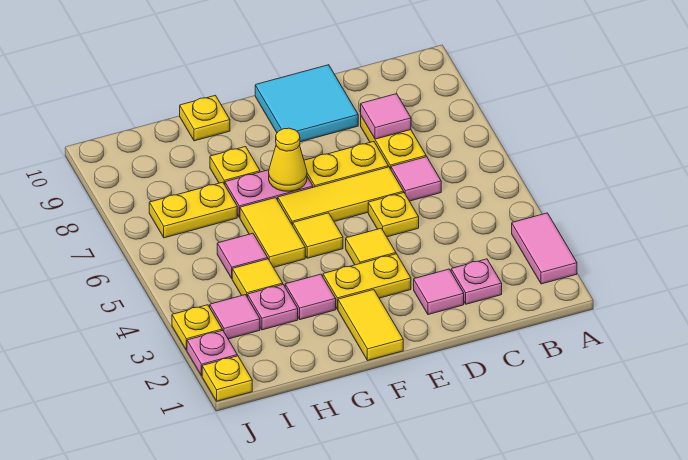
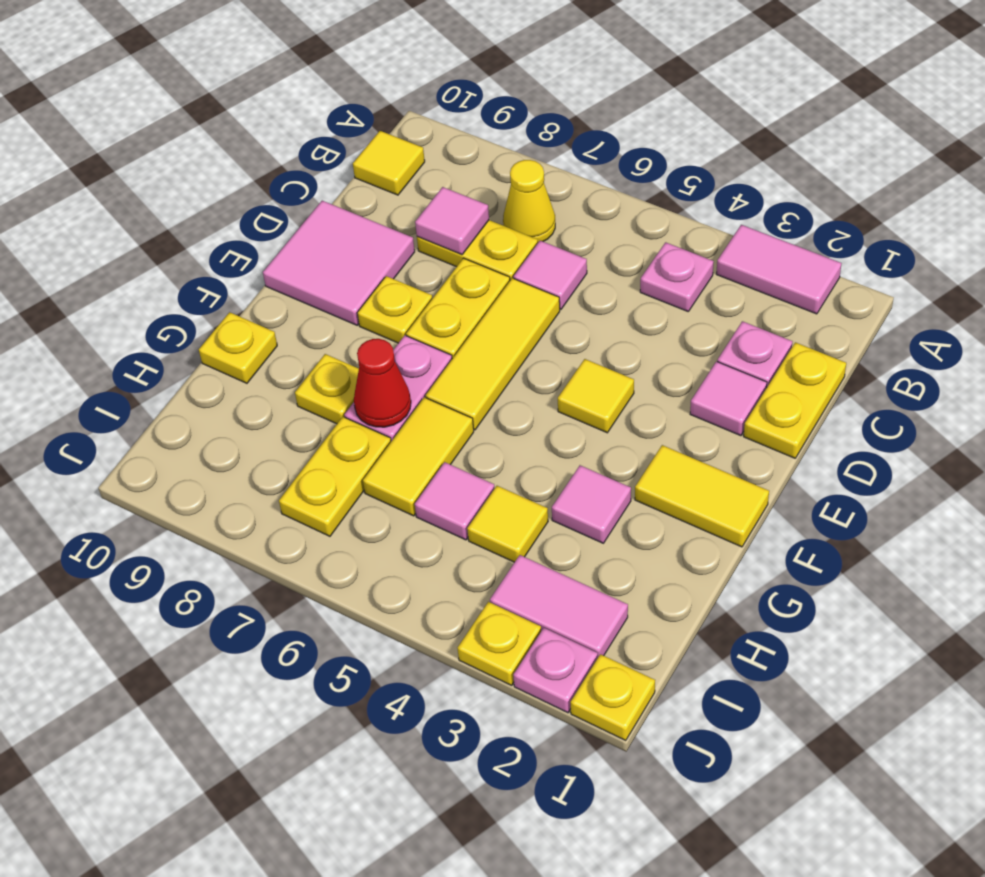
yellow 1x1 plate [368,193,419,237] -> yellow 1x1 plate moved to [358,276,432,343]
cyan 2x2 tile [255,65,358,142] -> pink 2x2 tile [263,201,415,325]
yellow 1x2 plate [323,254,411,309] -> yellow 1x2 plate moved to [744,342,846,458]
yellow 1x1 tile [293,213,343,258] -> yellow 1x1 tile moved to [353,131,425,195]
yellow 1x1 cone [269,128,307,191] -> yellow 1x1 cone moved to [503,160,555,242]
yellow 1x2 tile [240,198,305,268] -> yellow 1x2 tile turned to [363,397,474,516]
none -> red 1x1 cone [354,339,411,427]
pink 1x1 plate [248,285,298,330] -> pink 1x1 plate moved to [640,242,714,311]
pink 1x1 tile [210,295,260,339] -> pink 1x2 tile [490,555,628,657]

